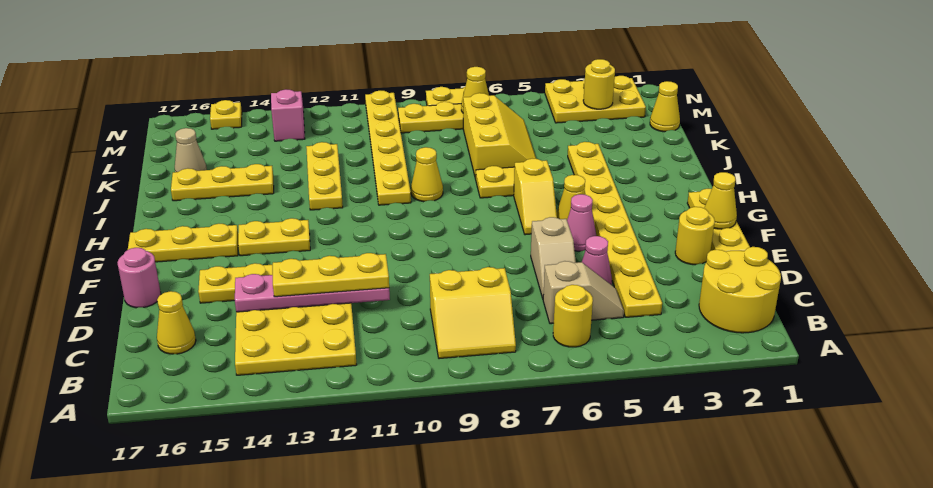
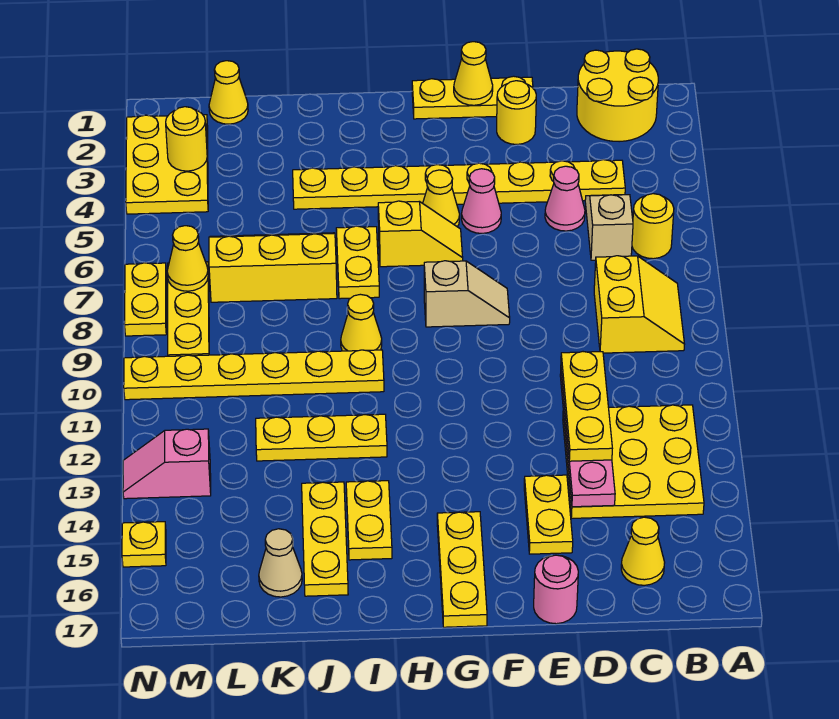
tan 1x2 slope [531,217,576,298] -> tan 1x2 slope moved to [424,261,510,327]
yellow 1x2 plate [238,218,310,256] -> yellow 1x2 plate moved to [346,481,392,560]

